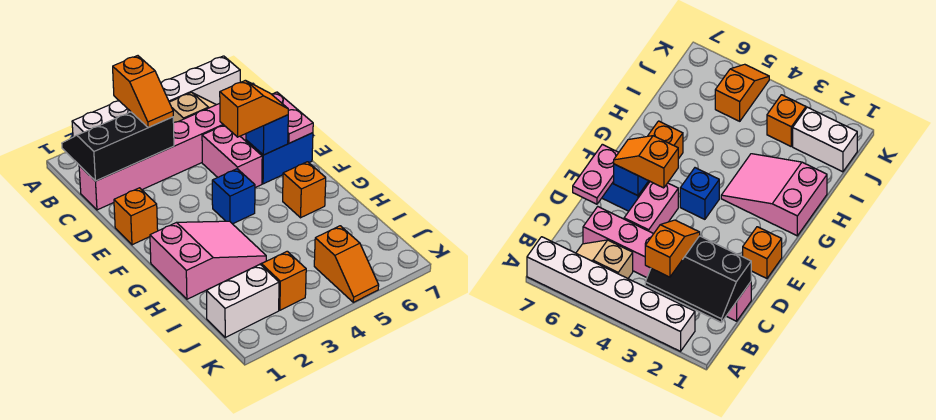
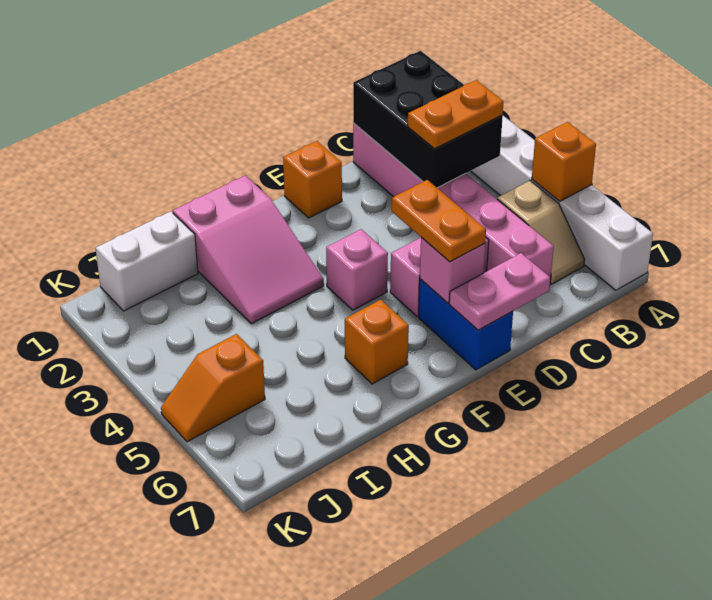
black 2x3 slope [62,112,174,181] -> black 2x3 brick [353,51,503,188]
orange 1x2 slope [113,56,173,128] -> orange 1x2 plate [408,80,504,149]
orange 1x2 slope [220,80,288,137] -> orange 1x2 plate [392,180,486,262]
blue 1x1 brick [246,115,288,155] -> pink 1x1 brick [420,238,485,303]
blue 1x1 brick [212,169,255,224] -> pink 1x1 brick [326,229,388,310]
white 1x2 brick [206,265,279,337] -> white 1x2 brick turned to [96,211,198,311]
orange 1x1 brick [262,251,306,310] -> orange 1x1 brick moved to [532,122,596,202]

